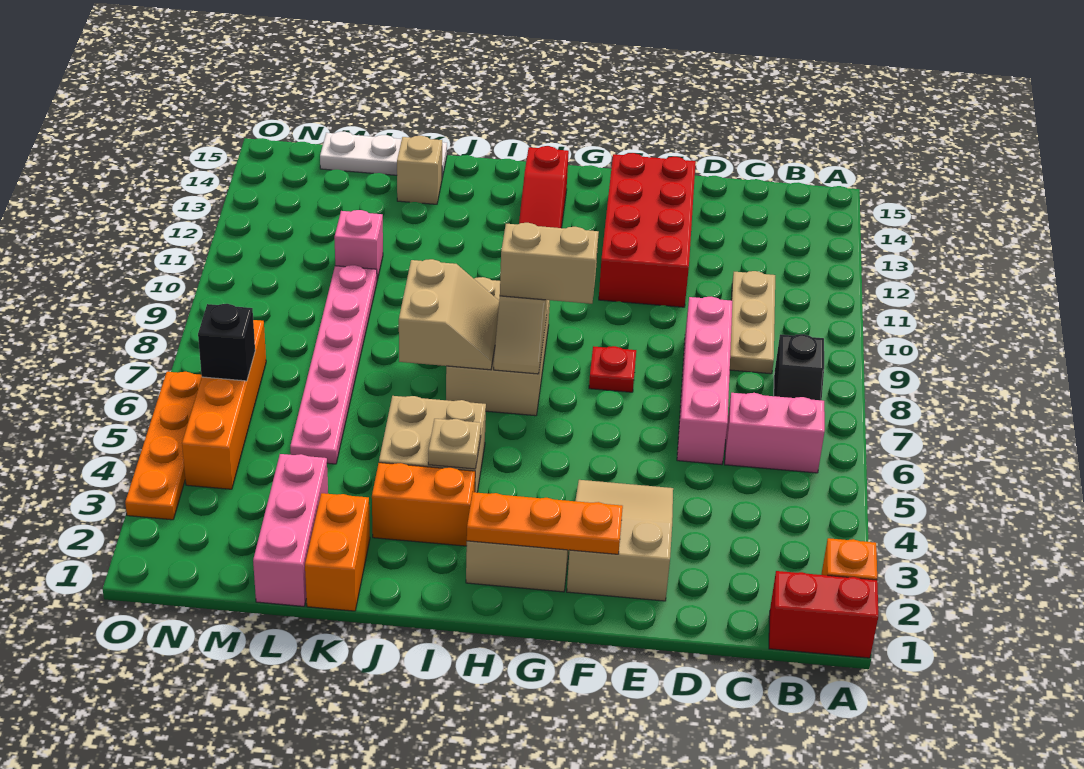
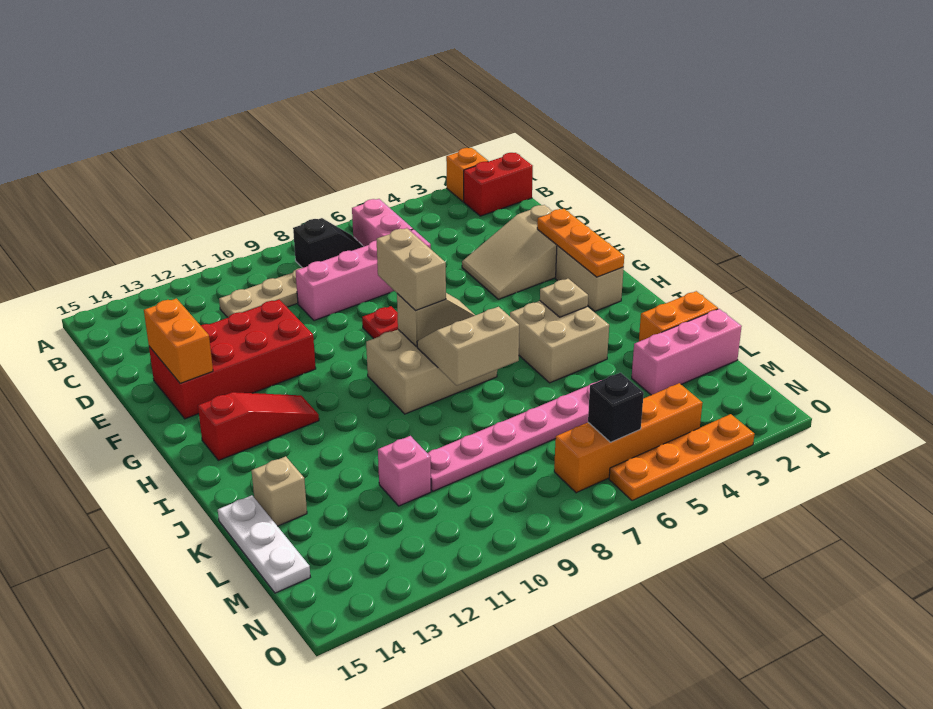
red 1x2 brick [769,571,878,658] -> red 1x2 brick turned to [464,153,533,216]
orange 1x2 brick [372,463,475,546] -> orange 1x2 brick moved to [144,299,213,384]

